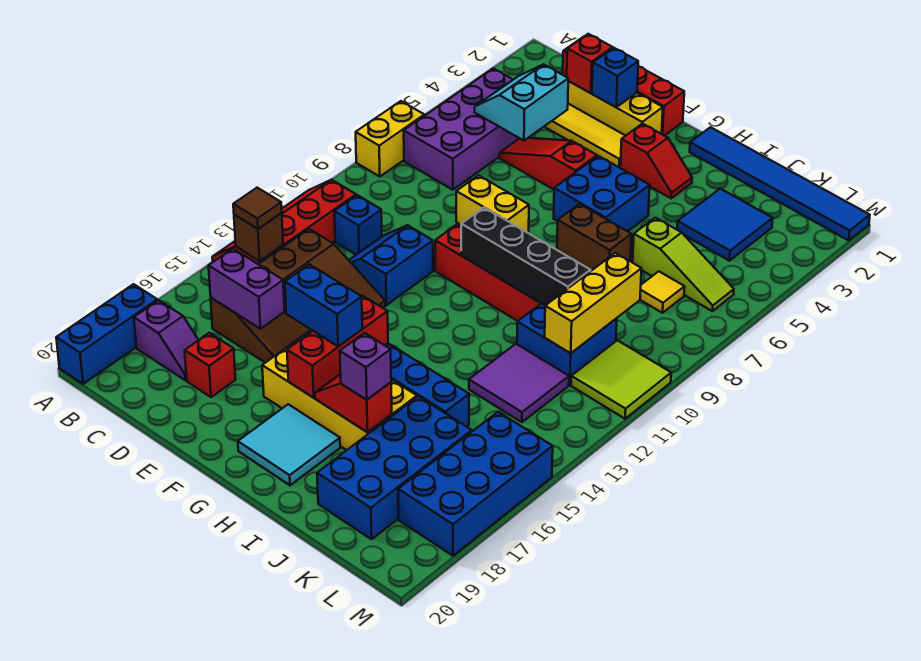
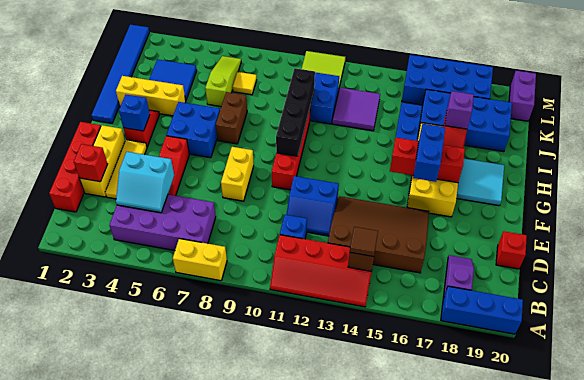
purple 1x2 brick [209,249,285,329] -> purple 1x2 brick moved to [509,71,536,121]
red 1x1 brick [185,333,236,397] -> red 1x1 brick moved to [496,231,527,269]
blue 1x1 brick [592,48,638,107] -> blue 1x1 brick moved to [119,95,150,131]
yellow 1x3 brick [545,253,642,353] -> yellow 1x3 brick moved to [116,76,186,116]

